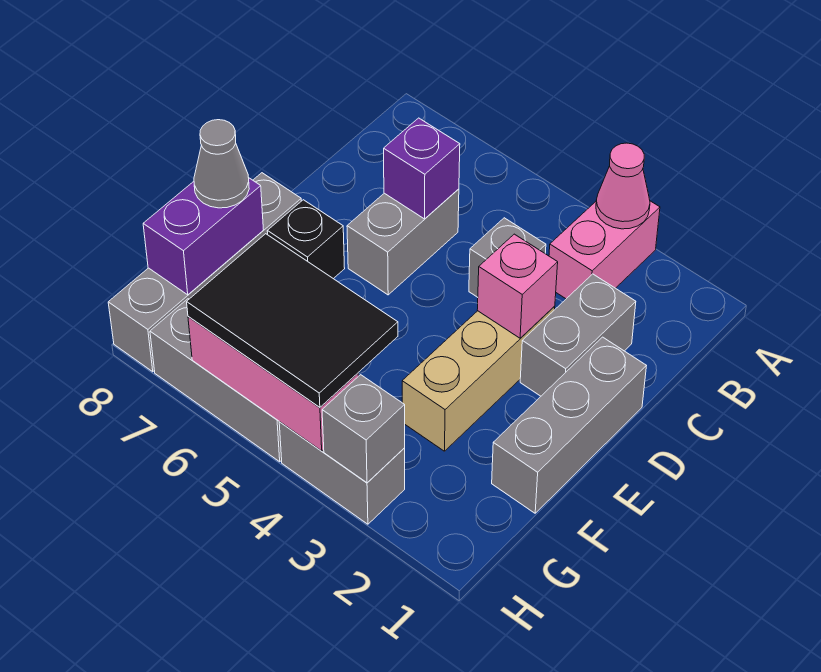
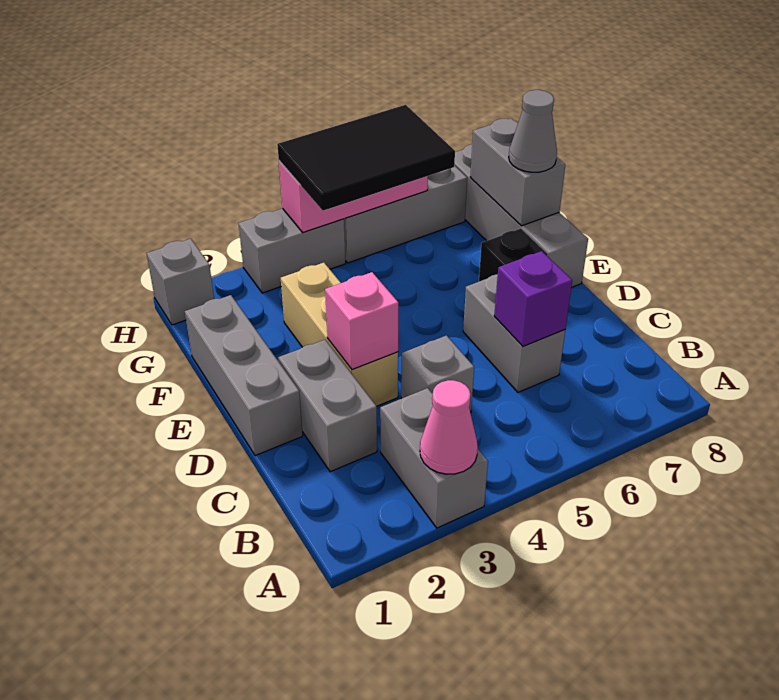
pink 1x2 brick [549,201,660,299] -> grey 1x2 brick [380,388,488,528]
purple 1x2 brick [143,178,263,295] -> grey 1x2 brick [470,118,565,226]
grey 1x1 brick [322,375,405,483] -> grey 1x1 brick moved to [147,239,214,325]

